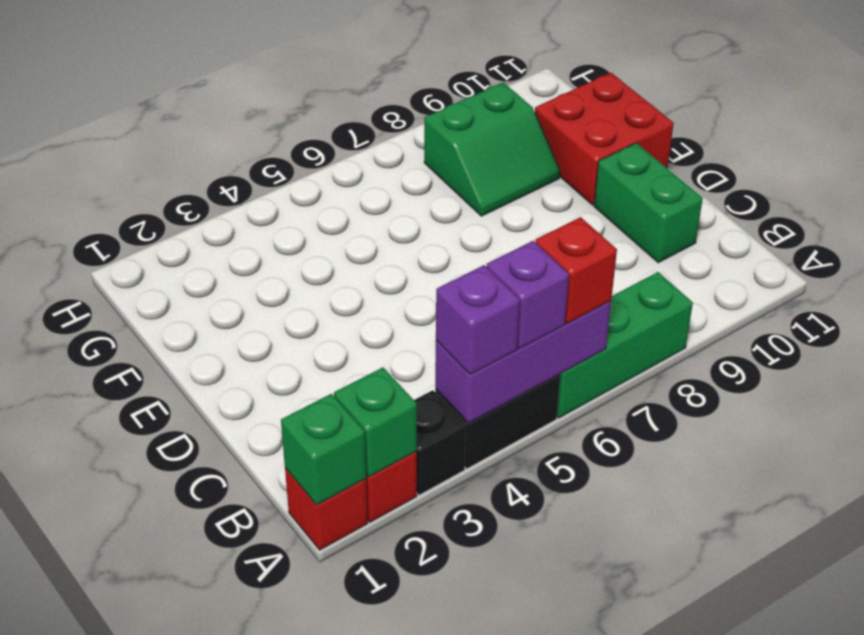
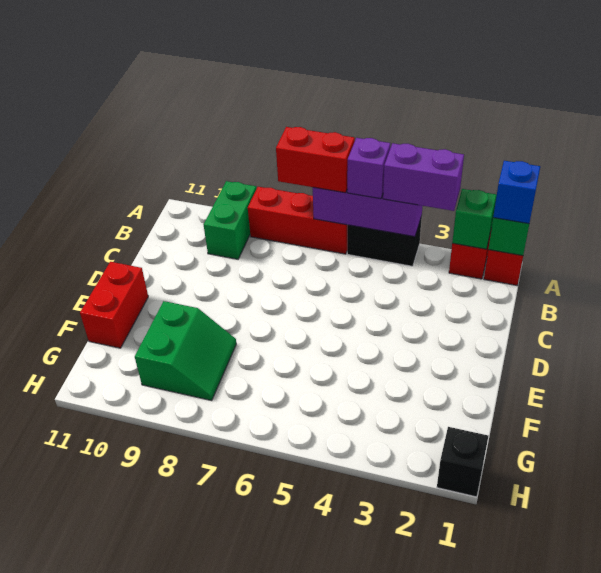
none -> blue 1x1 brick [493,161,540,224]
black 1x1 brick [414,390,466,495] -> black 1x1 brick moved to [437,427,488,497]
purple 1x1 brick [436,265,520,374] -> purple 1x2 brick [383,143,464,211]
green 1x3 brick [557,272,693,418] -> red 1x3 brick [248,187,347,254]
red 1x1 brick [535,217,617,323] -> red 1x2 brick [276,127,355,193]
green 1x2 brick [594,143,703,263] -> green 1x2 brick moved to [204,181,257,259]
red 2x2 brick [535,73,674,205] -> red 1x2 brick [80,262,148,348]
green 2x2 slope [424,83,560,216] -> green 2x2 slope turned to [135,301,236,401]

